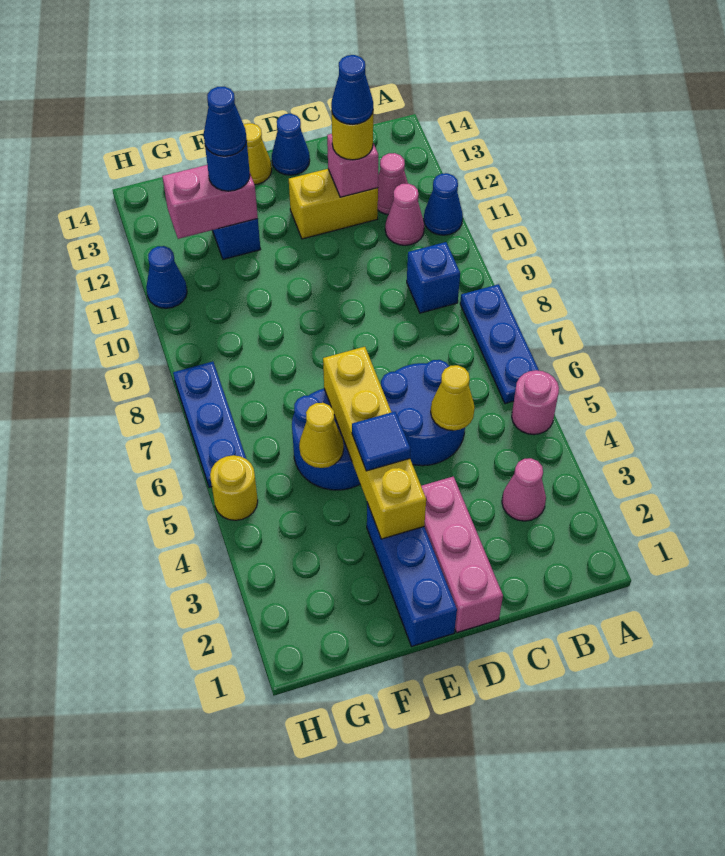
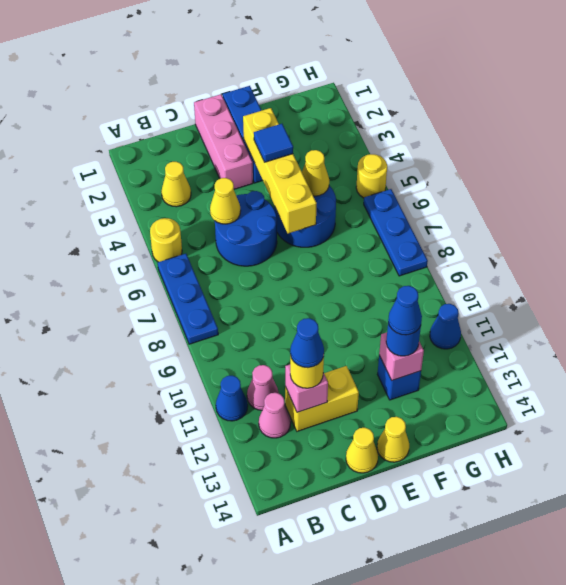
pink 1x1 round brick [512,370,559,435] -> yellow 1x1 round brick [150,218,182,262]
pink 1x1 cone [502,458,546,521] -> yellow 1x1 cone [161,162,191,207]
blue 1x1 brick [407,242,460,313] -> none
blue 1x1 cone [272,114,310,175] -> yellow 1x1 cone [346,428,378,473]
pink 1x2 brick [162,165,258,239] -> pink 1x1 brick [379,332,424,380]

